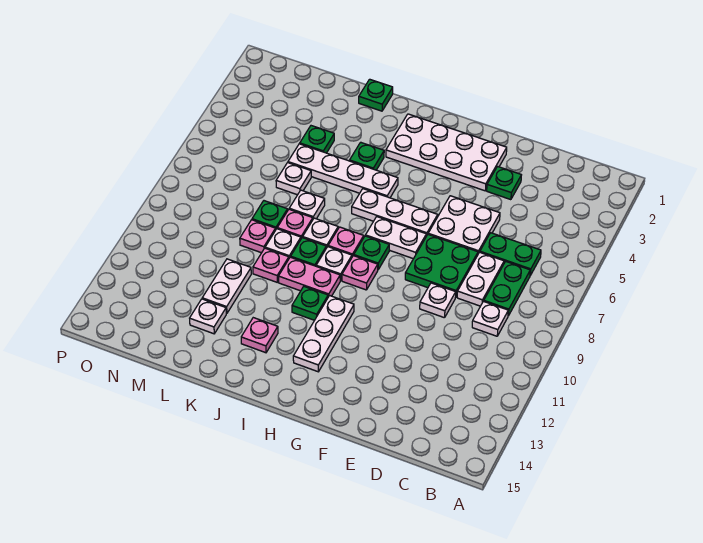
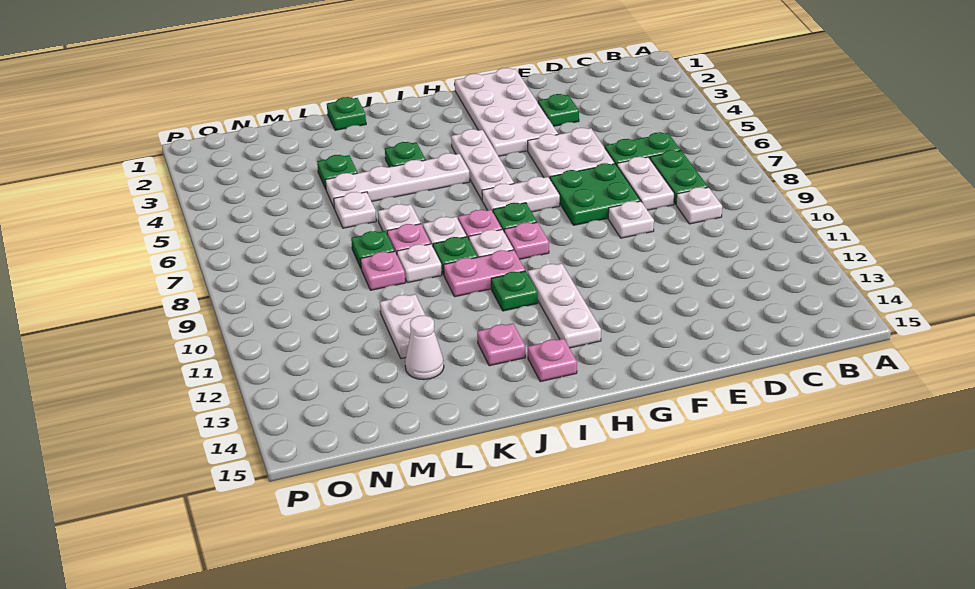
white 2x4 plate [386,114,507,191] -> white 2x4 plate turned to [455,68,558,156]
white 1x3 plate [352,189,438,236] -> white 1x3 plate turned to [451,129,514,200]
pink 1x1 plate [253,248,289,282] -> pink 1x1 plate moved to [528,339,577,382]
white 1x1 plate [190,299,226,334] -> white 1x1 cone [405,315,444,380]

